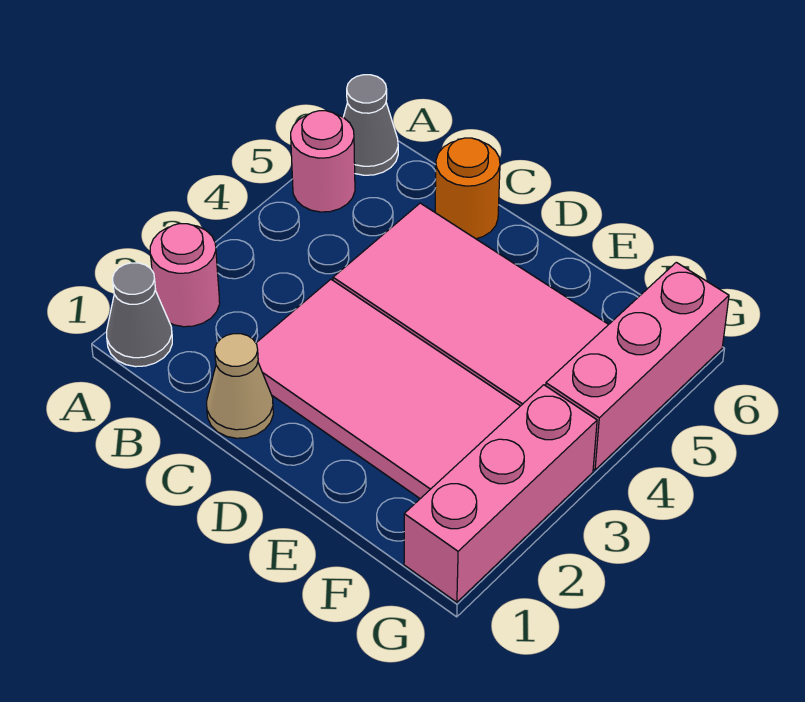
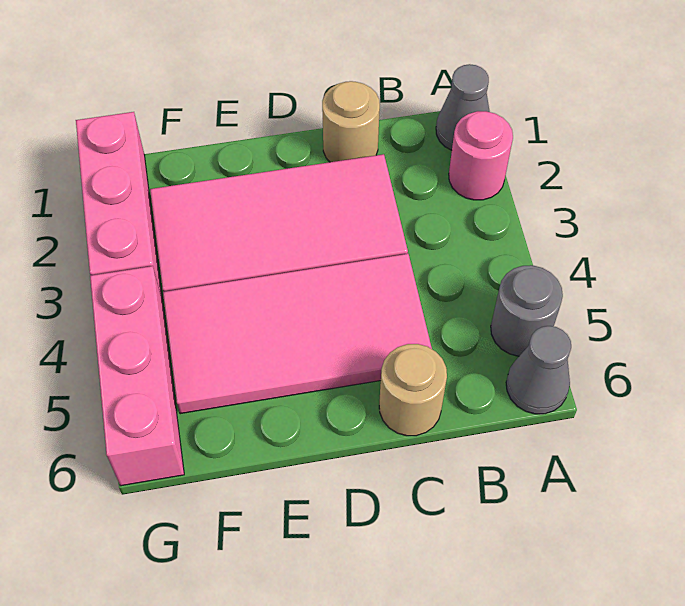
pink 1x1 round brick [291,111,355,212] -> grey 1x1 round brick [491,265,563,356]
tan 1x1 cone [207,334,273,438] -> tan 1x1 round brick [322,81,380,162]
orange 1x1 round brick [435,138,500,239] -> tan 1x1 round brick [379,344,447,436]

